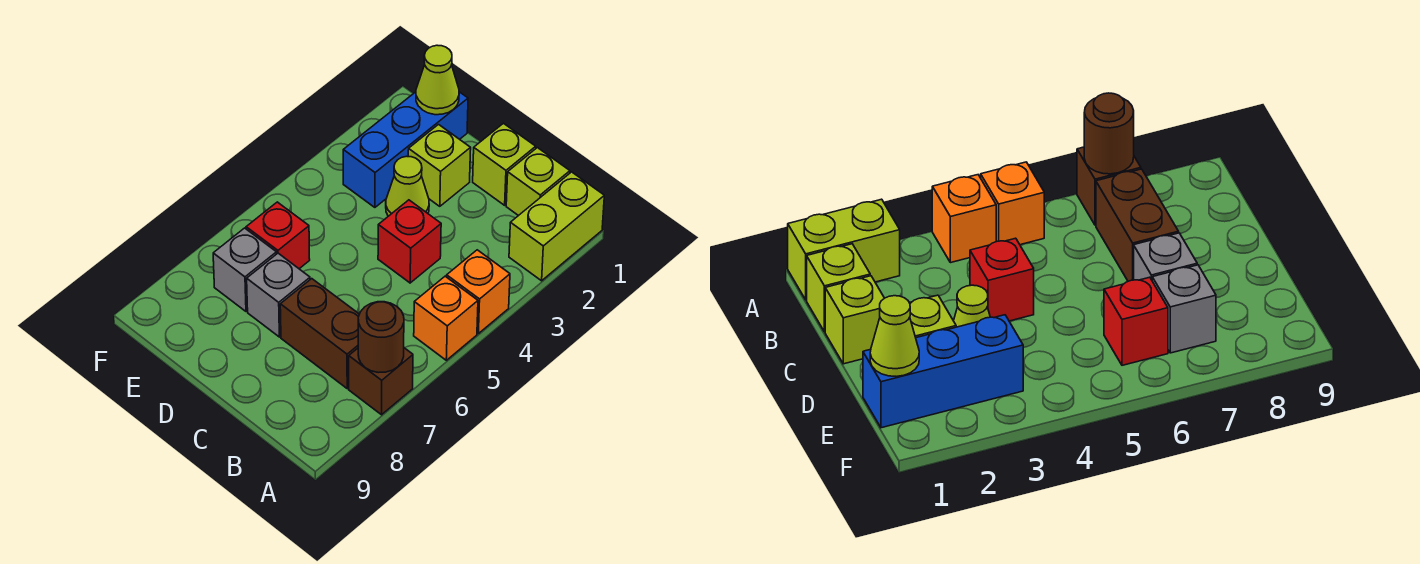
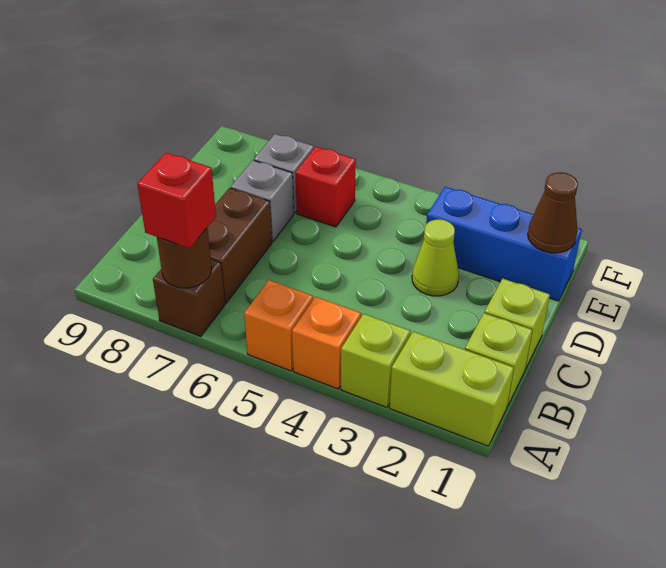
red 1x1 brick [378,200,441,283] -> red 1x1 brick moved to [137,153,216,248]
lime 1x1 brick [408,125,471,206] -> lime 1x1 brick moved to [341,314,410,407]
lime 1x1 cone [416,45,459,115] -> brown 1x1 cone [528,172,578,253]

